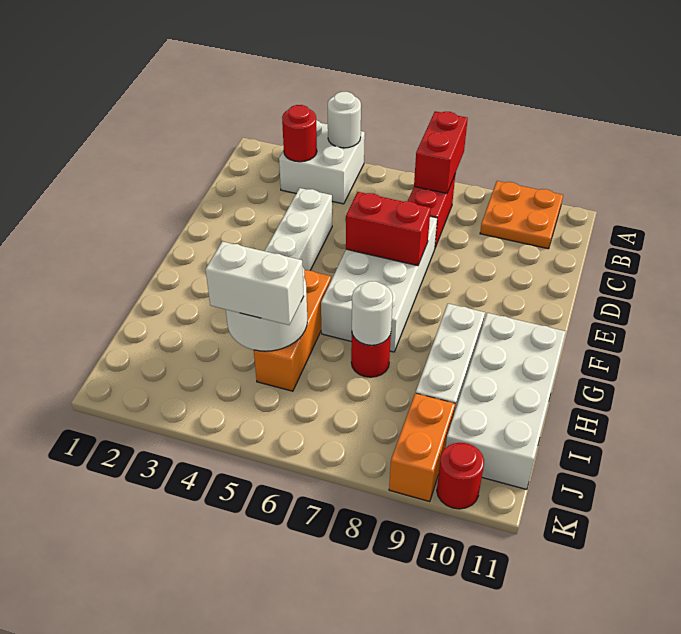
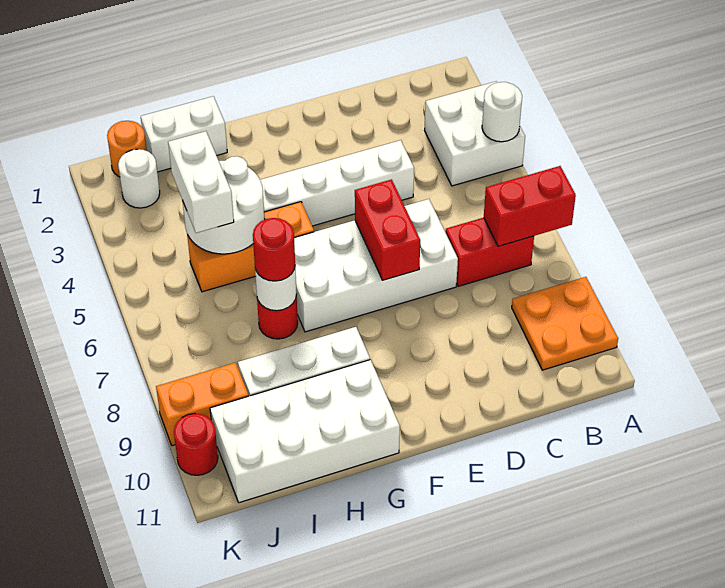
red 1x1 round brick [282,105,317,162] -> red 1x1 round brick moved to [253,218,295,281]
none -> white 1x2 brick [141,96,227,172]
none -> orange 1x1 round brick [107,121,147,177]
none -> white 1x1 round brick [118,149,160,208]

